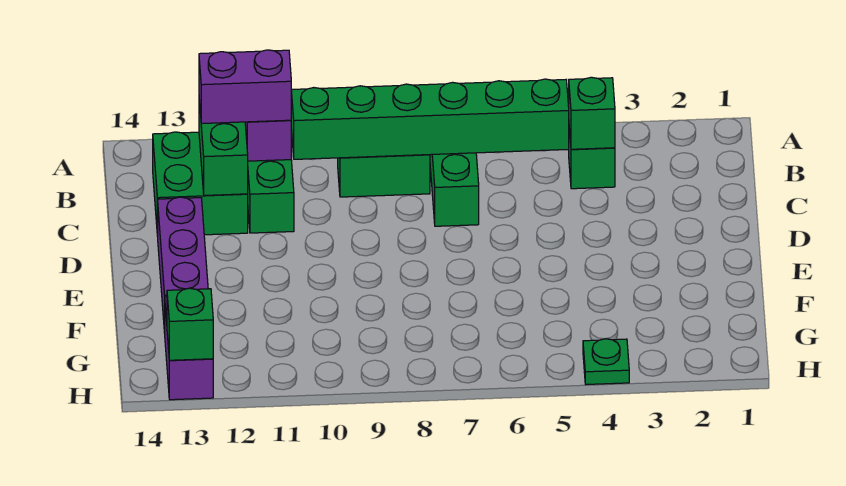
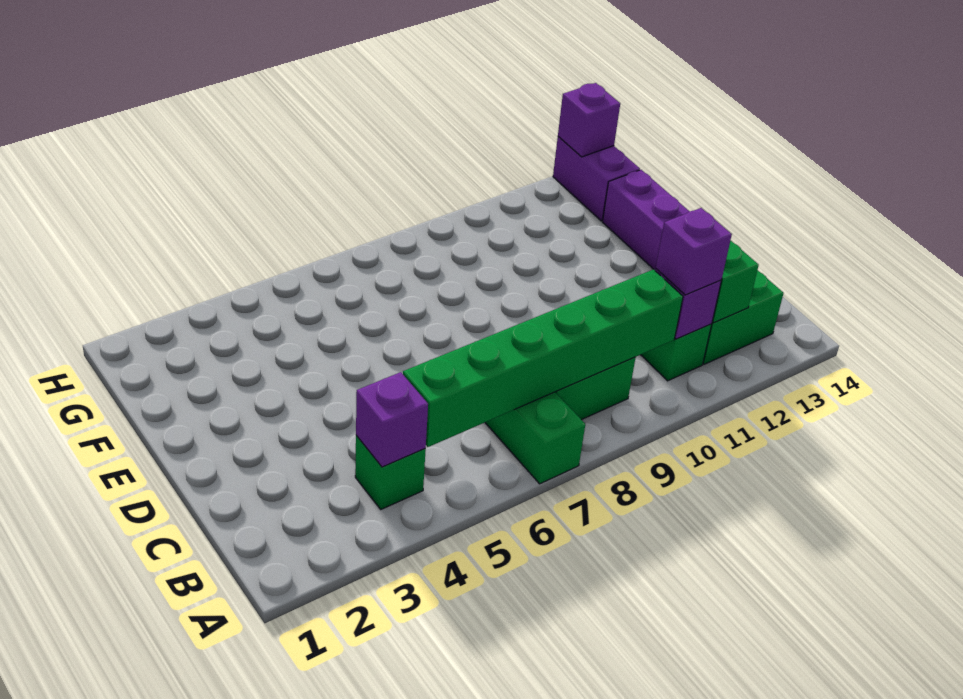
green 1x1 brick [569,77,615,149] -> purple 1x1 brick [356,372,428,467]
purple 1x2 brick [199,50,291,124] -> purple 1x1 brick [656,208,732,295]
green 1x1 plate [583,339,629,384] -> none
green 1x1 brick [167,288,213,360] -> purple 1x1 brick [558,83,620,157]

